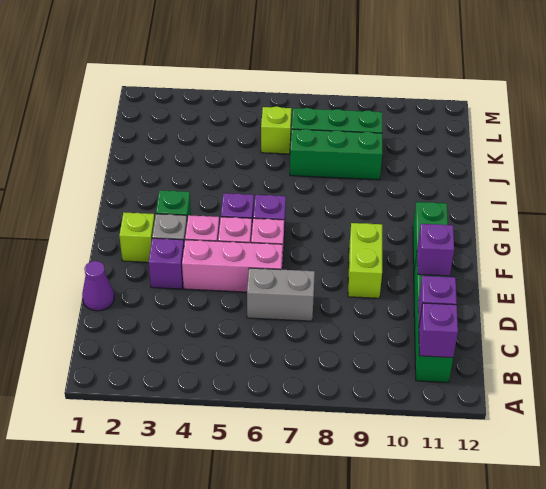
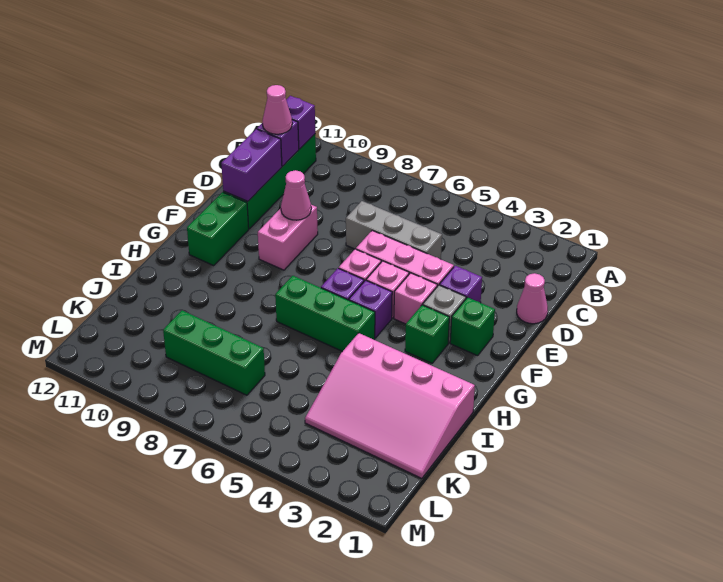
none -> pink 1x1 cone [263,85,292,134]
purple 1x1 cone [82,261,114,311] -> pink 1x1 cone [517,273,548,324]
grey 1x2 brick [247,268,315,321] -> grey 1x3 brick [346,201,442,259]
lime 1x2 brick [348,223,382,298] -> pink 1x2 brick [258,205,318,270]
none -> pink 1x1 cone [281,170,311,220]
purple 1x1 brick [417,224,454,276] -> purple 1x2 brick [221,129,282,201]
lime 1x1 brick [119,213,155,262] -> green 1x1 brick [450,297,495,356]
none -> pink 3x4 slope [305,333,475,478]
green 1x3 brick [290,129,382,180] -> green 1x3 brick moved to [275,276,375,351]
lime 1x1 brick [261,106,292,154] -> none

